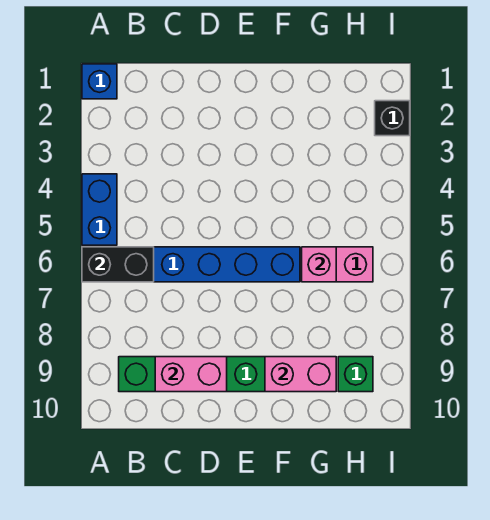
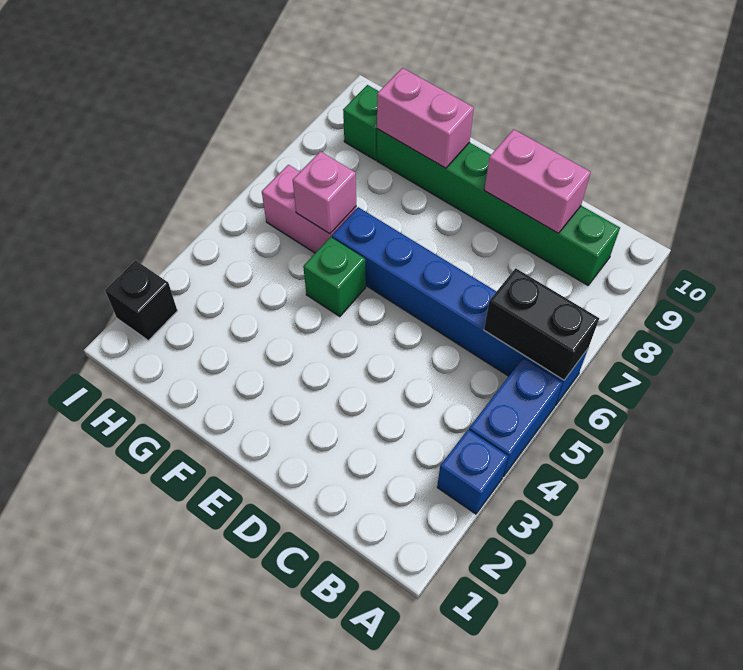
blue 1x1 brick [82,64,117,99] -> blue 1x1 brick moved to [437,430,508,514]
none -> green 1x1 brick [303,237,366,317]

